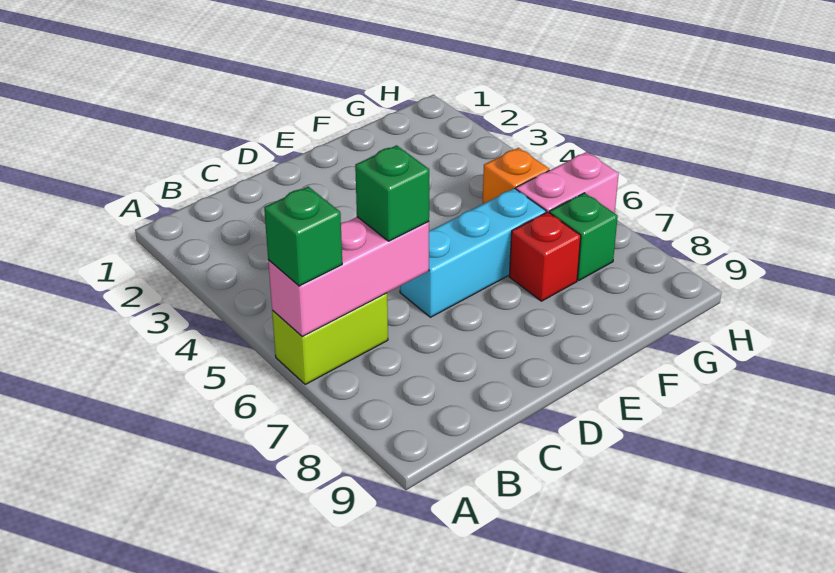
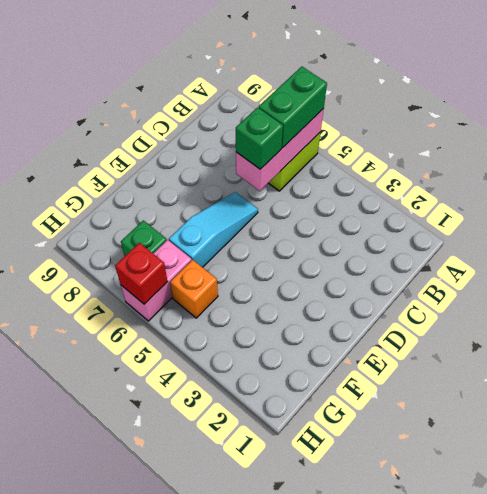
green 1x1 brick [264,187,342,286] -> green 1x2 brick [259,67,327,148]
cyan 1x3 brick [400,188,546,317] -> cyan 1x3 slope [169,192,258,267]
red 1x1 brick [509,212,581,301] -> red 1x1 brick moved to [115,243,168,304]

